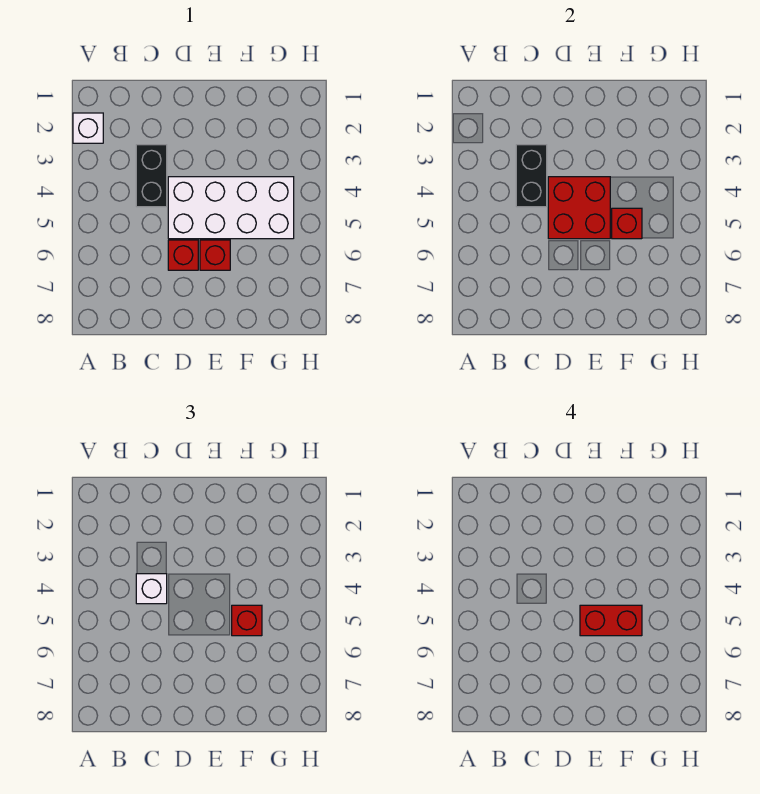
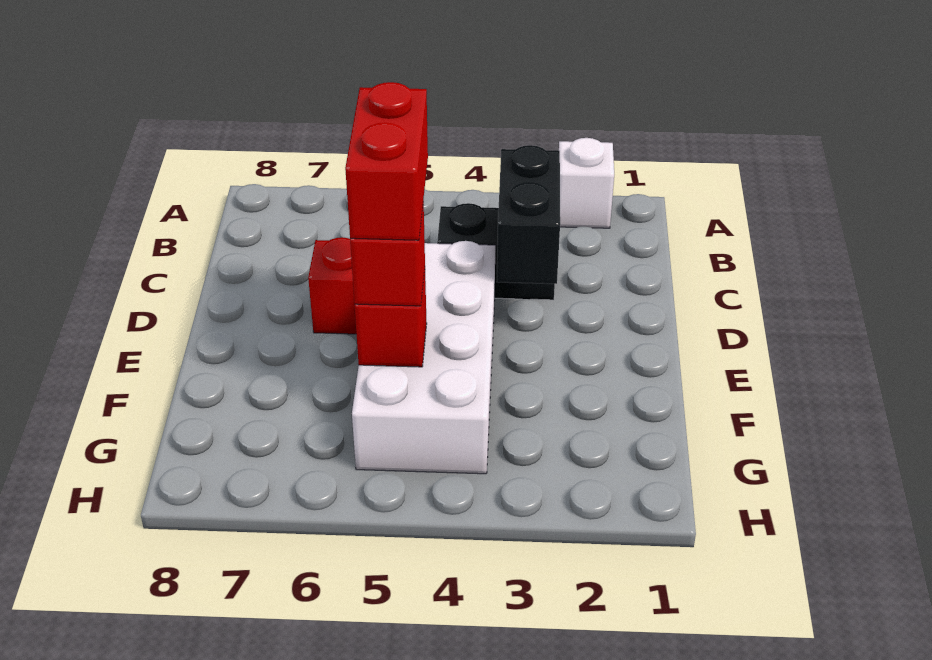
black 1x2 brick [516,145,547,207] -> black 1x2 brick turned to [497,145,560,284]
white 1x1 brick [136,574,167,604] -> none
red 2x2 brick [548,177,610,239] -> none
red 1x1 brick [200,240,230,270] -> none

